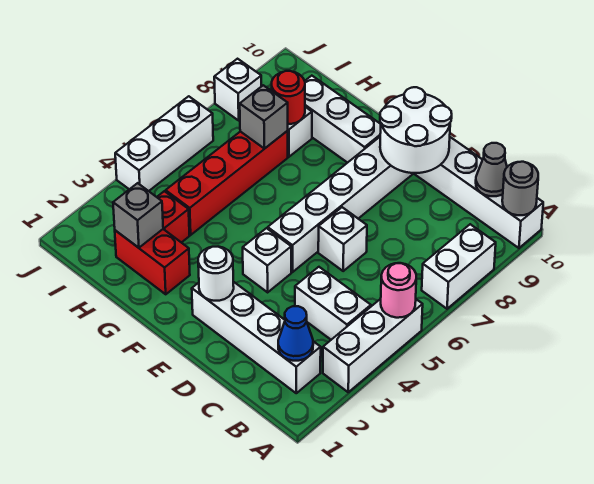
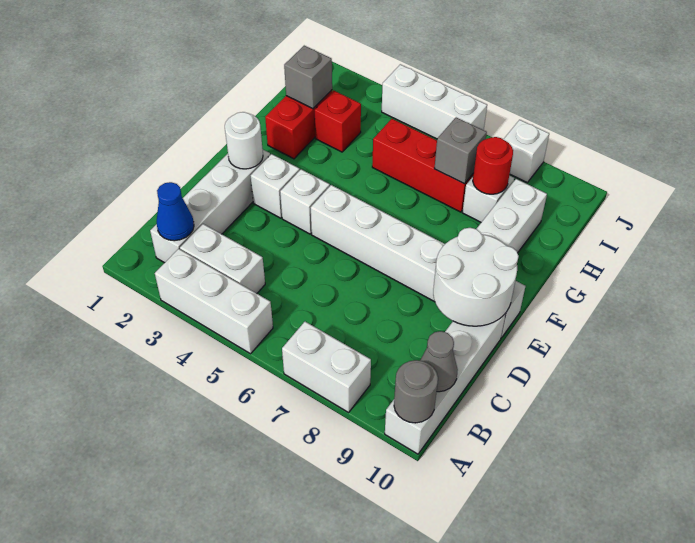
pink 1x1 round brick [381,263,416,318] -> none
white 1x2 brick [295,267,371,340] -> white 1x2 brick turned to [180,224,265,293]
white 1x1 brick [318,207,367,271] -> white 1x1 brick moved to [251,154,300,218]
red 1x4 brick [166,131,288,235] -> red 1x3 brick [372,119,474,212]

